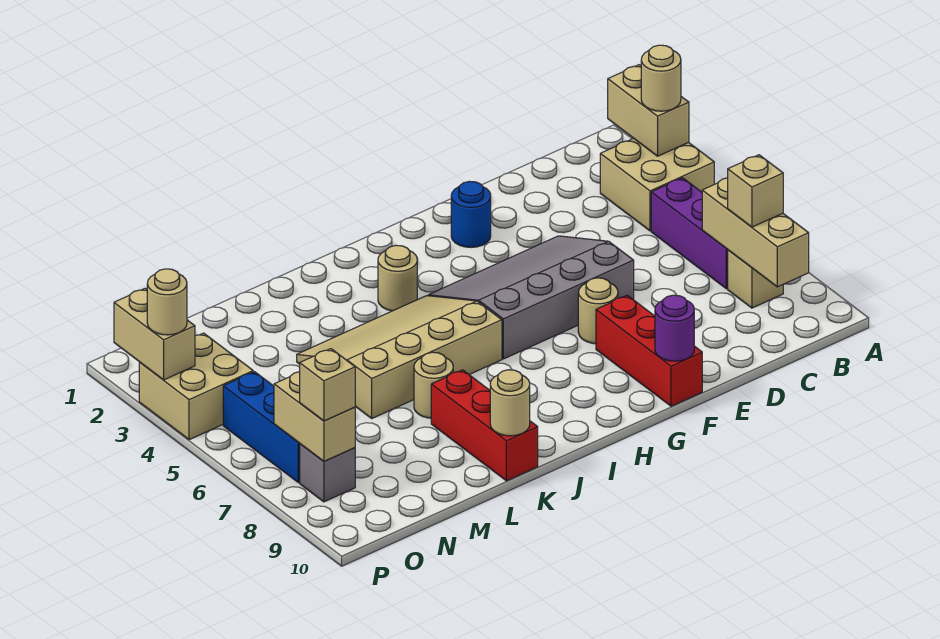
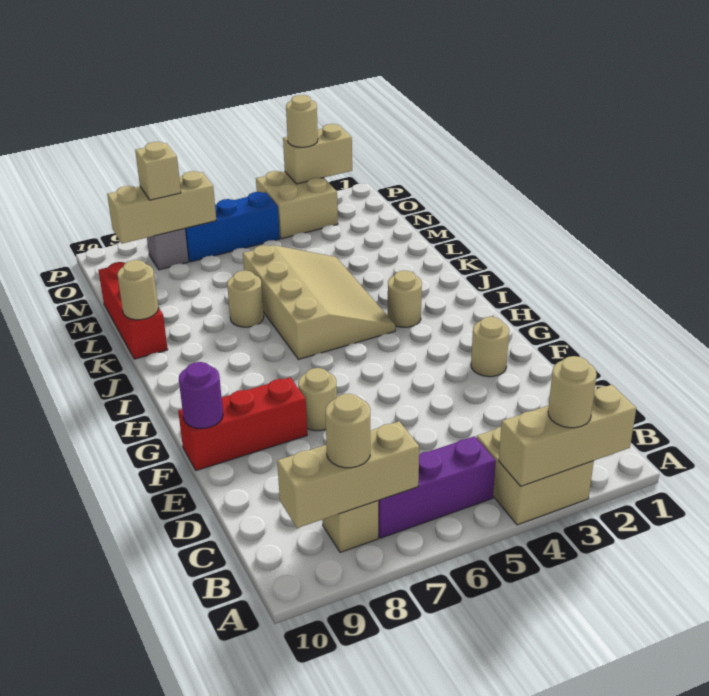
tan 1x2 brick [608,65,689,156] -> tan 1x3 brick [499,385,636,486]
tan 1x1 brick [728,155,783,227] -> tan 1x1 round brick [325,394,370,468]
grey 3x4 slope [428,236,634,359] -> none
blue 1x1 round brick [451,181,491,247] -> tan 1x1 round brick [471,317,509,377]
red 1x3 brick [431,370,538,481] -> red 1x3 brick turned to [98,262,168,359]
tan 1x2 brick [274,372,355,461] -> tan 1x3 brick [107,171,216,244]

